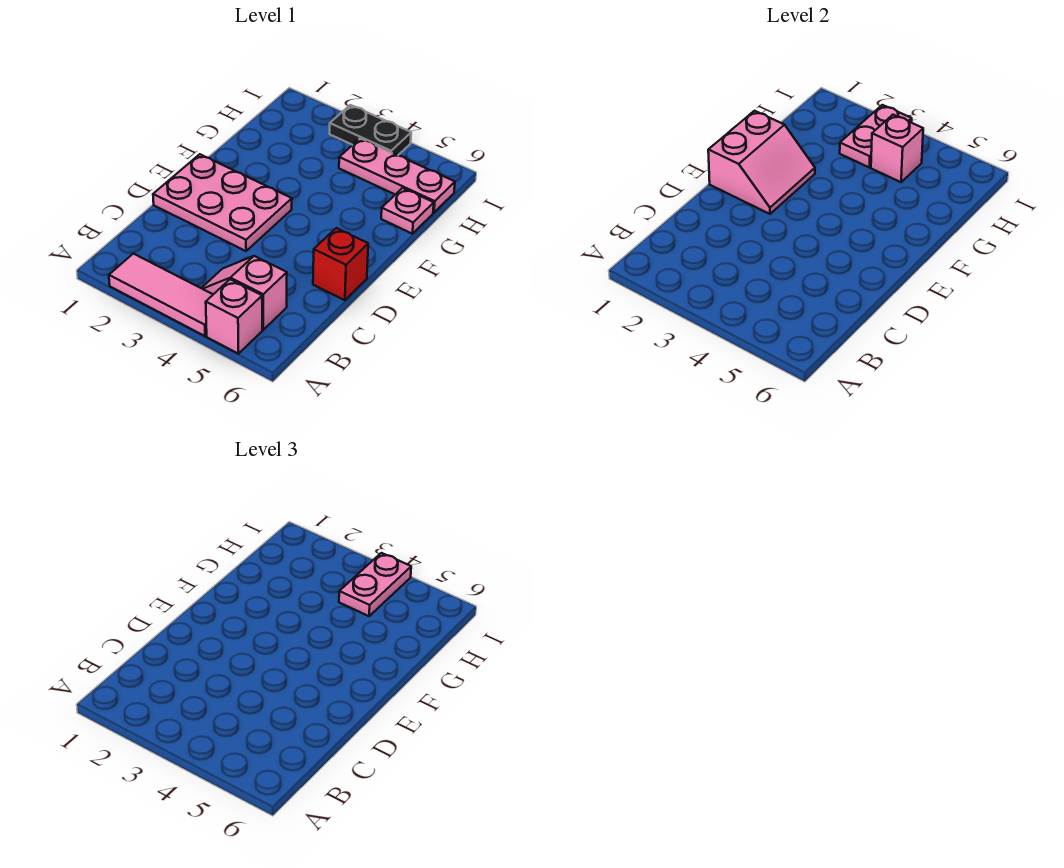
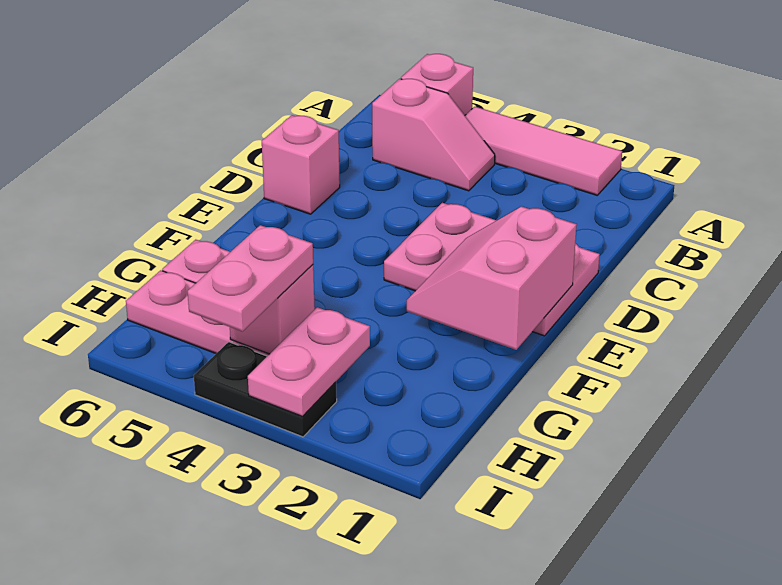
red 1x1 brick [313,228,368,300] -> pink 1x1 brick [262,115,340,214]

